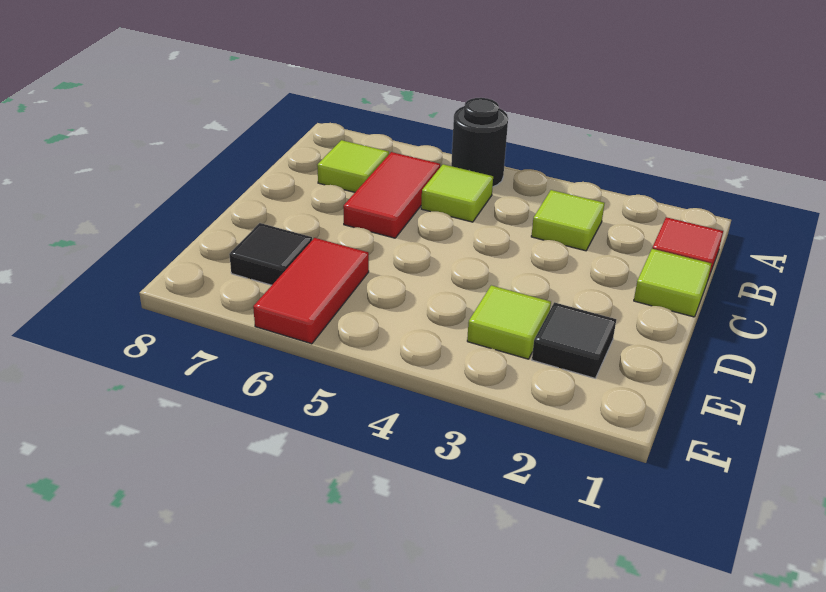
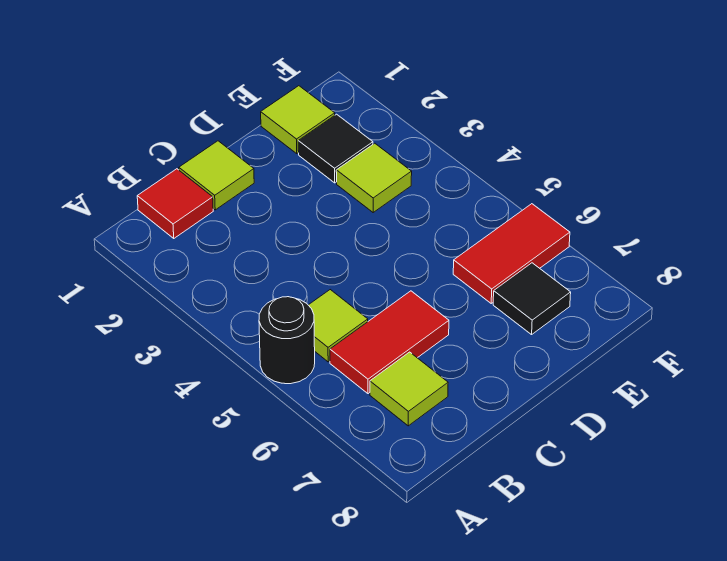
lime 1x1 tile [531,190,605,251] -> lime 1x1 tile moved to [261,86,335,153]

